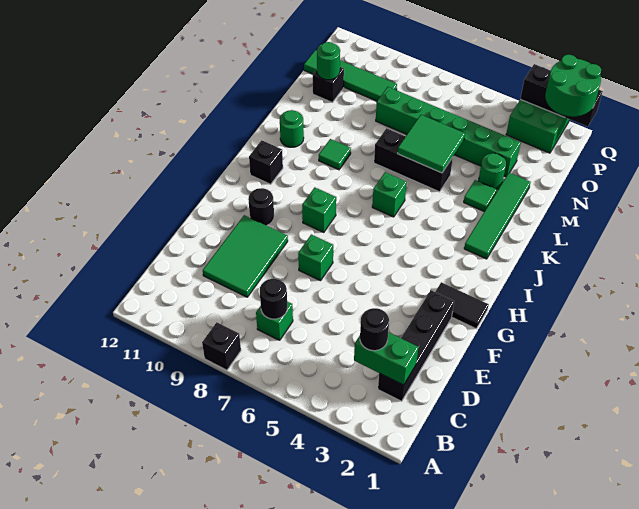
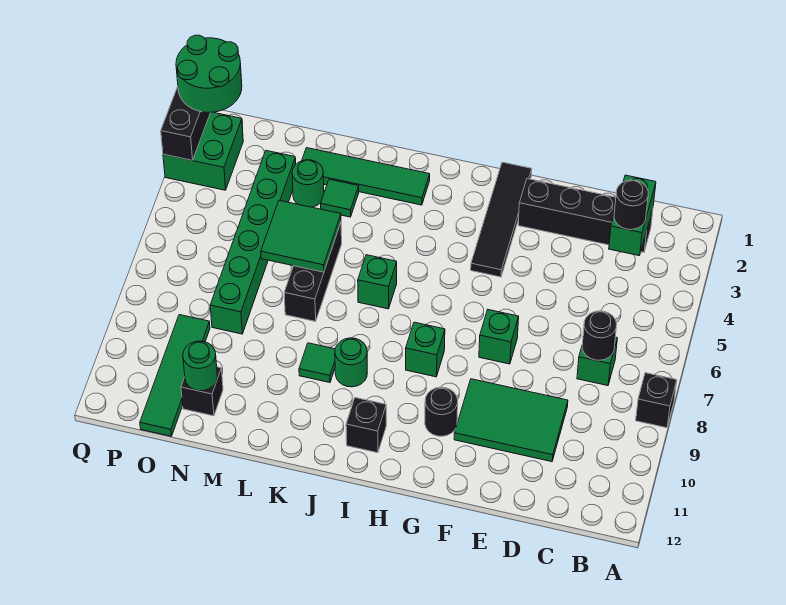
black 1x2 tile [435,282,489,329] -> black 1x4 tile [471,162,532,277]
green 1x1 round brick [280,110,304,147] -> green 1x1 round brick moved to [335,338,367,387]

